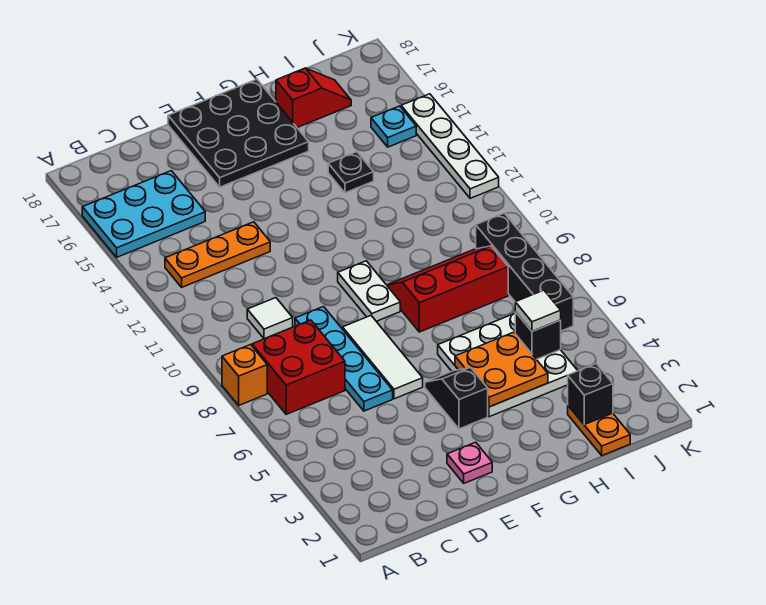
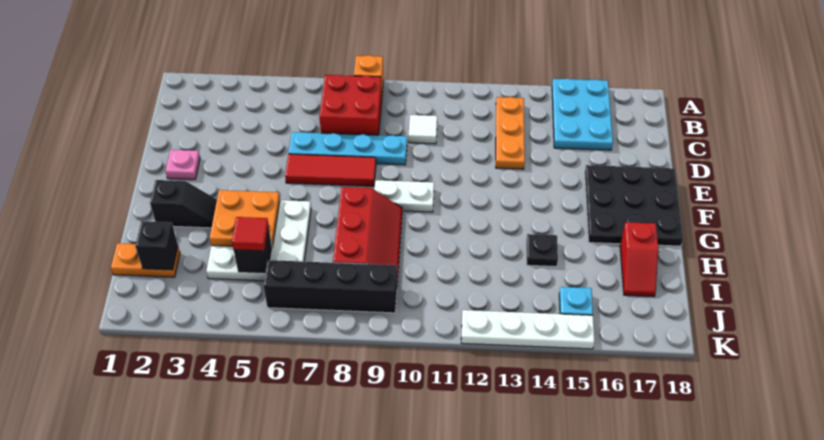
white 1x3 tile [343,316,423,399] -> red 1x3 tile [285,154,376,186]
black 1x2 slope [425,367,488,429] -> black 1x2 slope moved to [150,180,217,228]
white 1x1 tile [515,290,561,331] -> red 1x1 tile [232,217,269,251]

